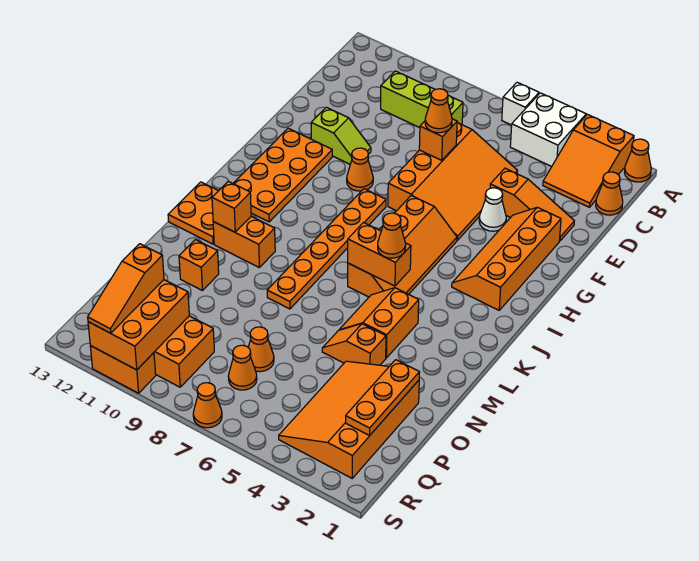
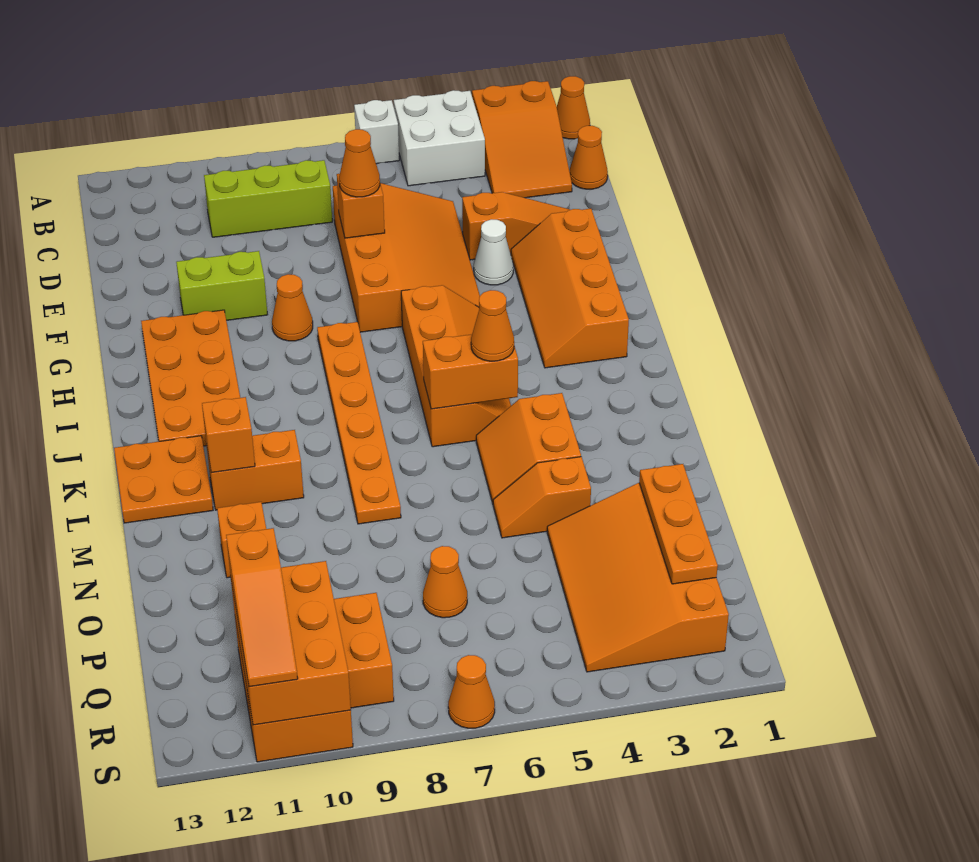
lime 1x2 slope [311,107,371,164] -> lime 1x2 brick [176,251,267,320]
orange 1x1 cone [228,345,257,390] -> none

